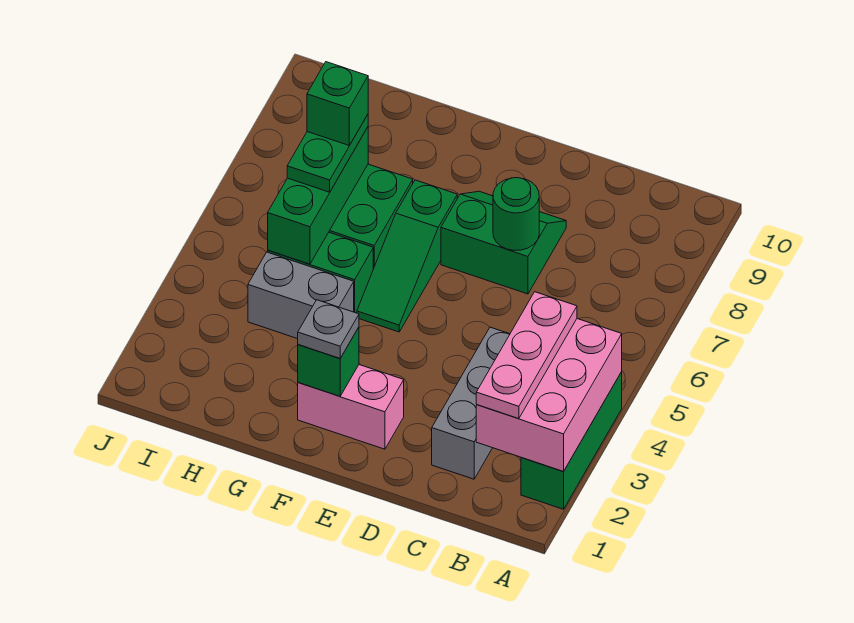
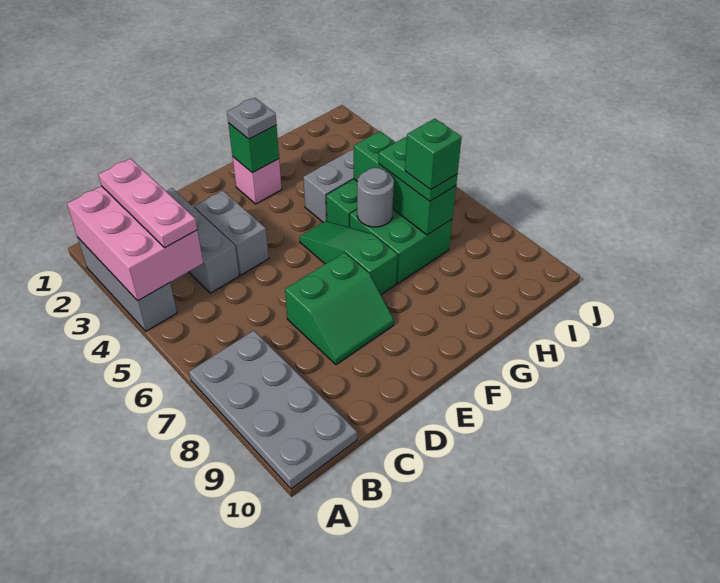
green 1x3 brick [521,372,622,509] -> grey 1x3 brick [78,238,177,331]
none -> grey 2x4 plate [189,331,357,489]
none -> grey 1x2 brick [194,191,269,275]
green 1x1 round brick [493,178,539,251] -> none
pink 1x2 brick [298,365,404,449] -> pink 1x1 brick [233,157,282,204]
none -> grey 1x1 round brick [357,168,394,227]

